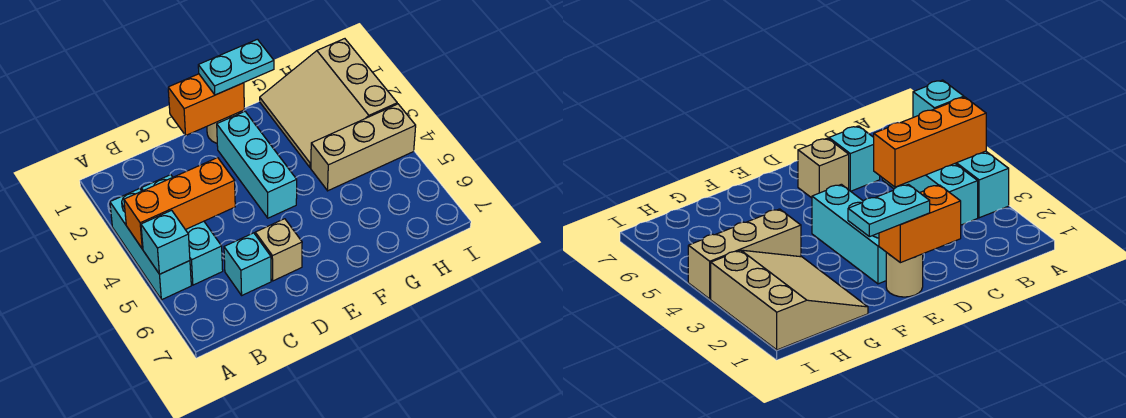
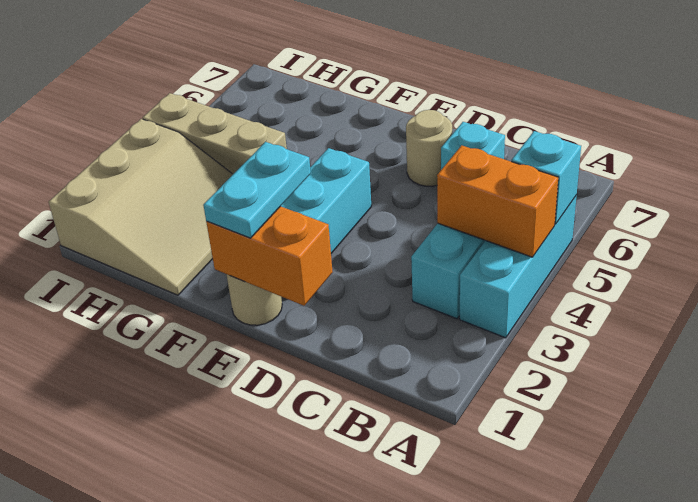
orange 1x3 brick [124,158,235,249] -> orange 1x2 brick [437,145,558,257]
tan 1x1 brick [255,219,302,281] -> tan 1x1 round brick [406,110,452,186]
cyan 1x2 plate [198,39,274,95] -> cyan 1x2 plate turned to [203,142,311,238]

